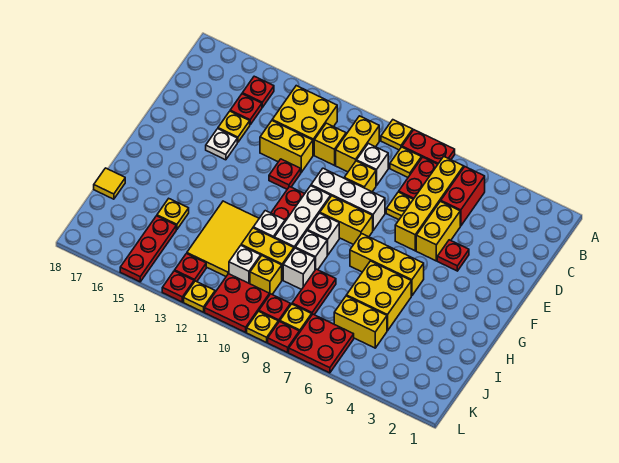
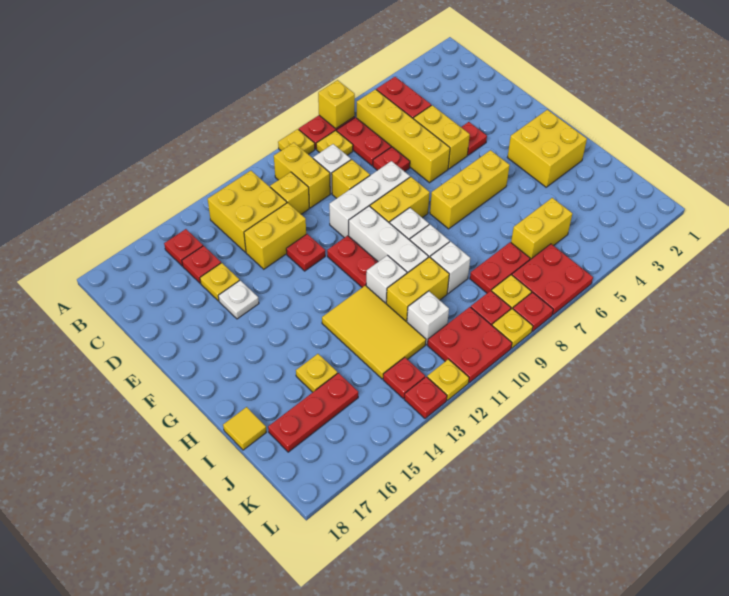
yellow 1x1 plate [386,192,413,220] -> red 1x1 plate [373,147,410,172]
yellow 2x2 brick [346,261,411,331] -> yellow 2x2 brick moved to [507,110,587,187]
red 1x2 plate [292,269,336,315] -> red 1x2 plate turned to [470,242,530,293]
yellow 1x1 brick [250,256,282,294] -> yellow 1x1 brick moved to [318,80,355,128]
red 1x3 plate [120,216,176,282] -> red 1x3 plate turned to [268,373,358,452]

